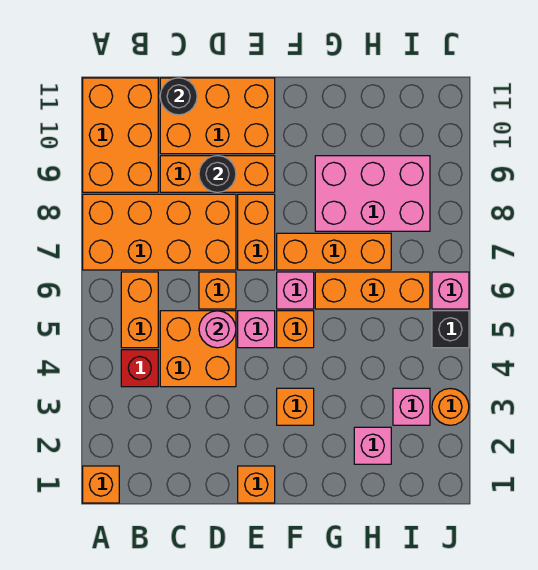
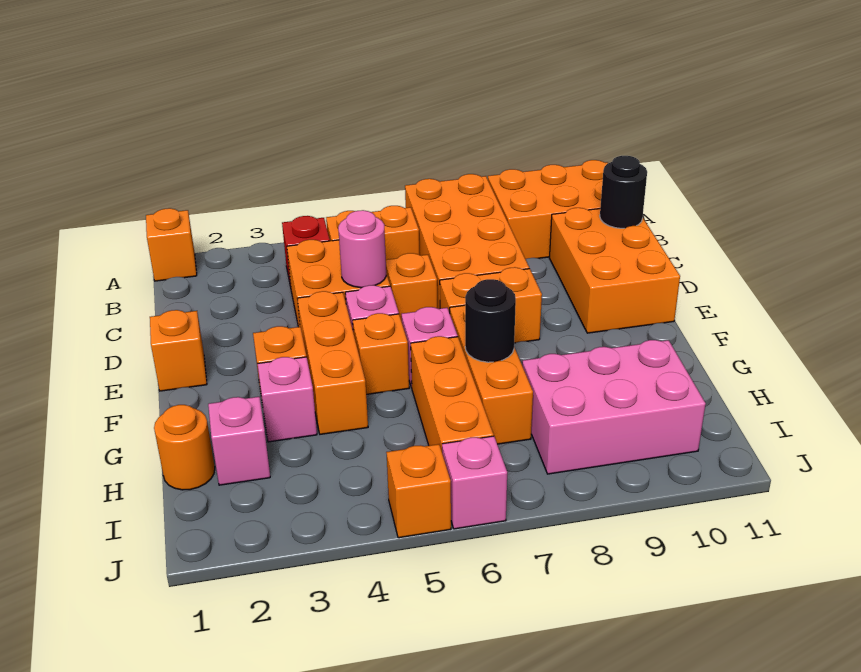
orange 1x3 brick [160,156,275,192] -> orange 1x3 brick moved to [297,291,368,434]
black 1x1 round brick [199,156,236,192] -> black 1x1 round brick moved to [465,279,516,362]
pink 2x3 brick [315,156,430,231] -> pink 2x3 brick turned to [522,340,706,474]
pink 1x1 brick [393,388,430,425] -> pink 1x1 brick moved to [257,357,317,442]
orange 1x1 round brick [432,389,469,425] -> orange 1x1 round brick moved to [154,405,215,490]
black 1x1 brick [432,311,469,348] -> orange 1x1 brick [386,444,451,538]

